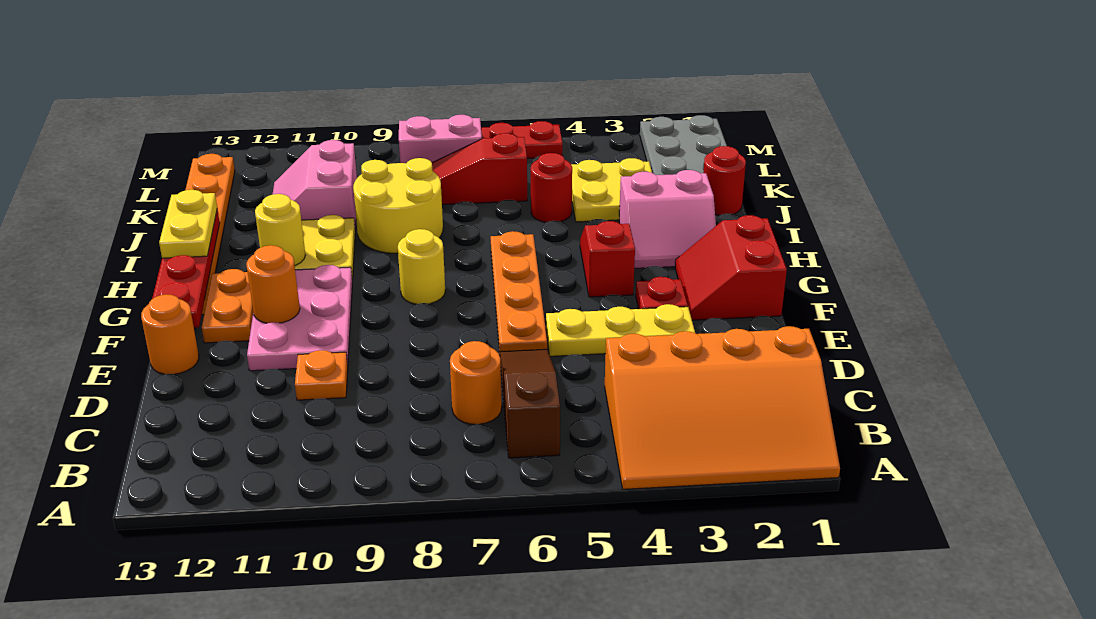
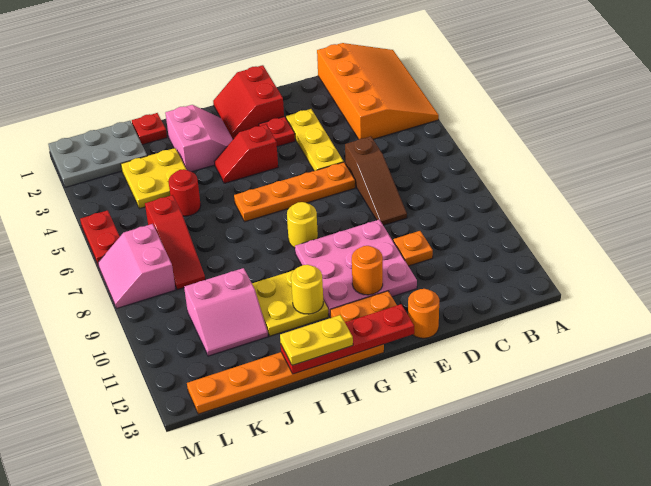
brown 1x3 slope [500,349,560,458] -> brown 1x3 slope turned to [345,136,407,225]
orange 1x1 round brick [450,341,502,424] -> none
pink 2x3 plate [247,265,352,371] -> pink 3x3 plate [295,220,417,316]
red 2x2 slope [675,215,787,320] -> red 2x2 slope turned to [213,65,284,139]
yellow 2x2 round brick [353,158,443,253] -> none
red 1x1 round brick [703,146,746,215] -> red 1x1 plate [132,113,167,145]

